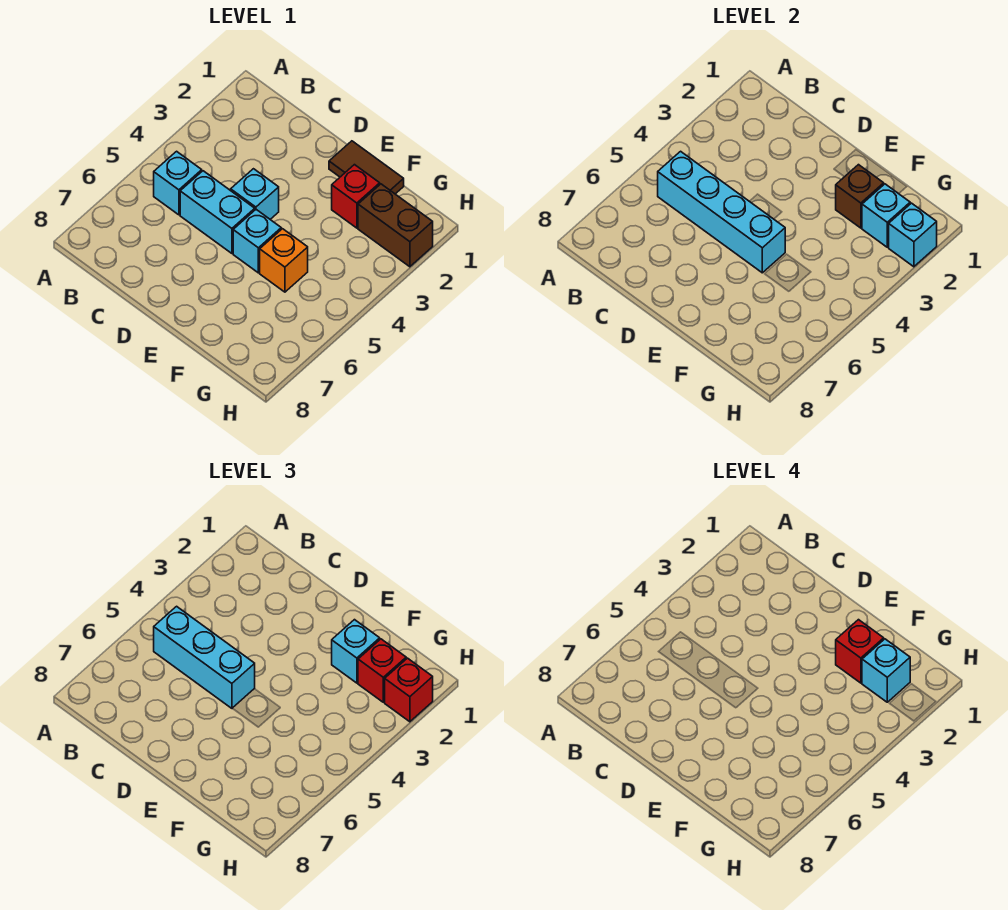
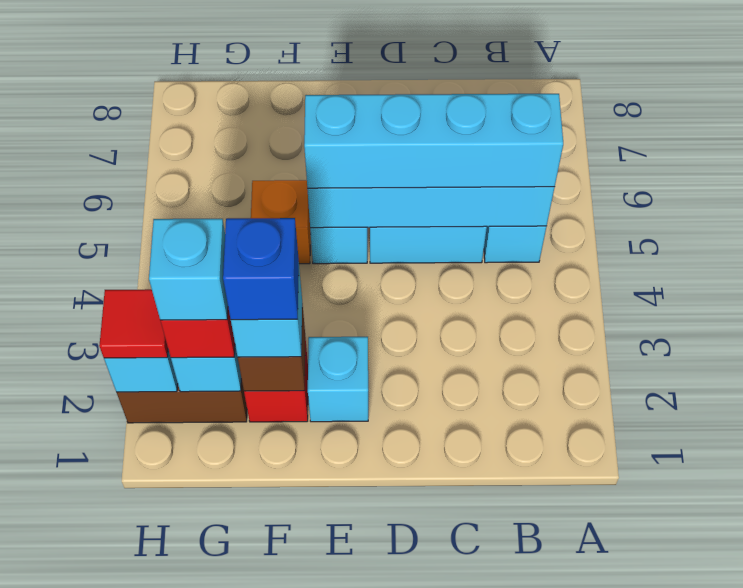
cyan 1x3 brick [154,606,255,708] -> cyan 1x4 brick [304,93,563,188]
cyan 1x1 brick [231,169,279,219] -> cyan 1x1 brick moved to [308,337,368,422]
brown 1x2 tile [329,141,404,194] -> none
red 1x1 brick [836,620,884,683] -> blue 1x1 brick [223,218,299,320]
red 1x1 brick [385,658,433,722] -> red 1x1 tile [99,289,168,358]

